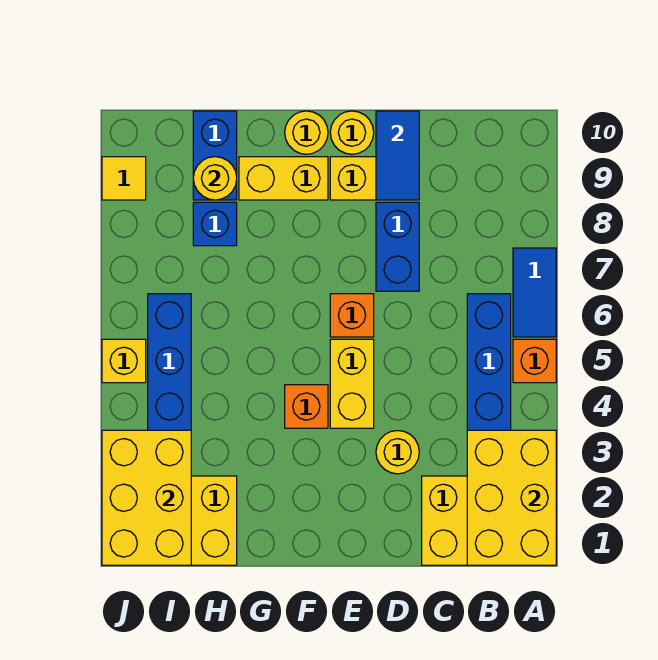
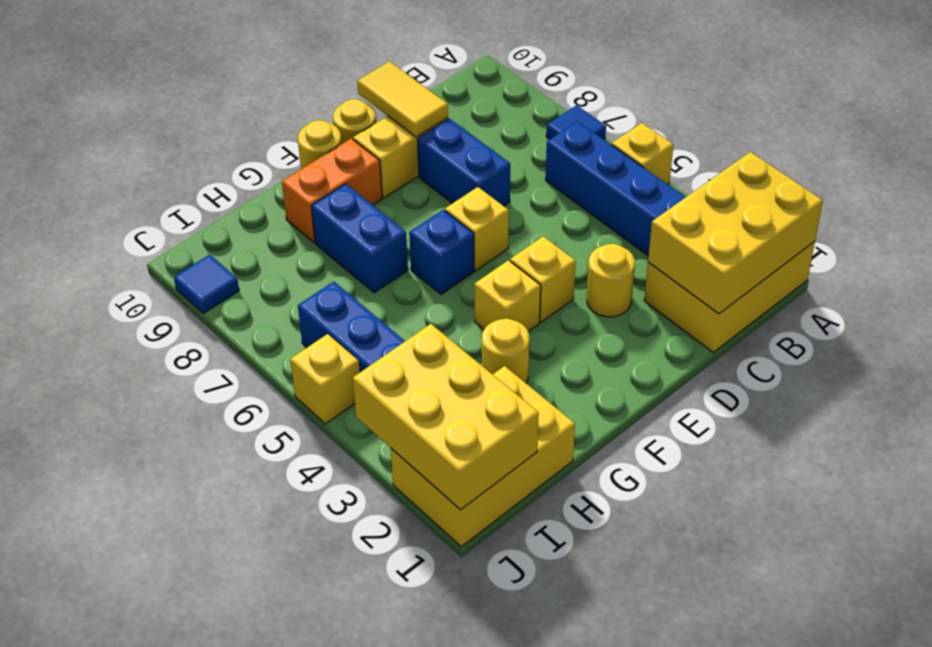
yellow 2x3 brick [467,430,556,565] -> yellow 2x3 brick turned to [648,152,823,314]
orange 1x1 brick [513,339,556,383] -> yellow 1x1 brick [612,123,673,184]
blue 1x2 tile [513,248,556,337] -> blue 1x1 tile [546,105,606,139]
blue 1x2 tile [376,111,419,200] -> yellow 1x2 tile [357,61,448,137]
yellow 1x2 brick [330,339,374,428] -> yellow 1x1 brick [510,236,576,322]
orange 1x1 brick [330,294,374,337] -> yellow 1x1 brick [445,187,509,271]
orange 1x1 brick [285,385,328,428] -> yellow 1x1 brick [474,260,541,331]
yellow 1x2 brick [239,157,328,200] -> orange 1x2 brick [282,138,382,243]
blue 1x1 brick [193,202,237,246] -> blue 1x1 brick moved to [409,210,474,294]
blue 1x2 brick [193,111,237,200] -> blue 1x2 brick moved to [312,184,408,293]
yellow 1x1 round brick [193,157,237,200] -> yellow 1x1 round brick moved to [482,319,529,383]
yellow 1x1 tile [102,157,146,200] -> blue 1x1 tile [174,255,239,314]

